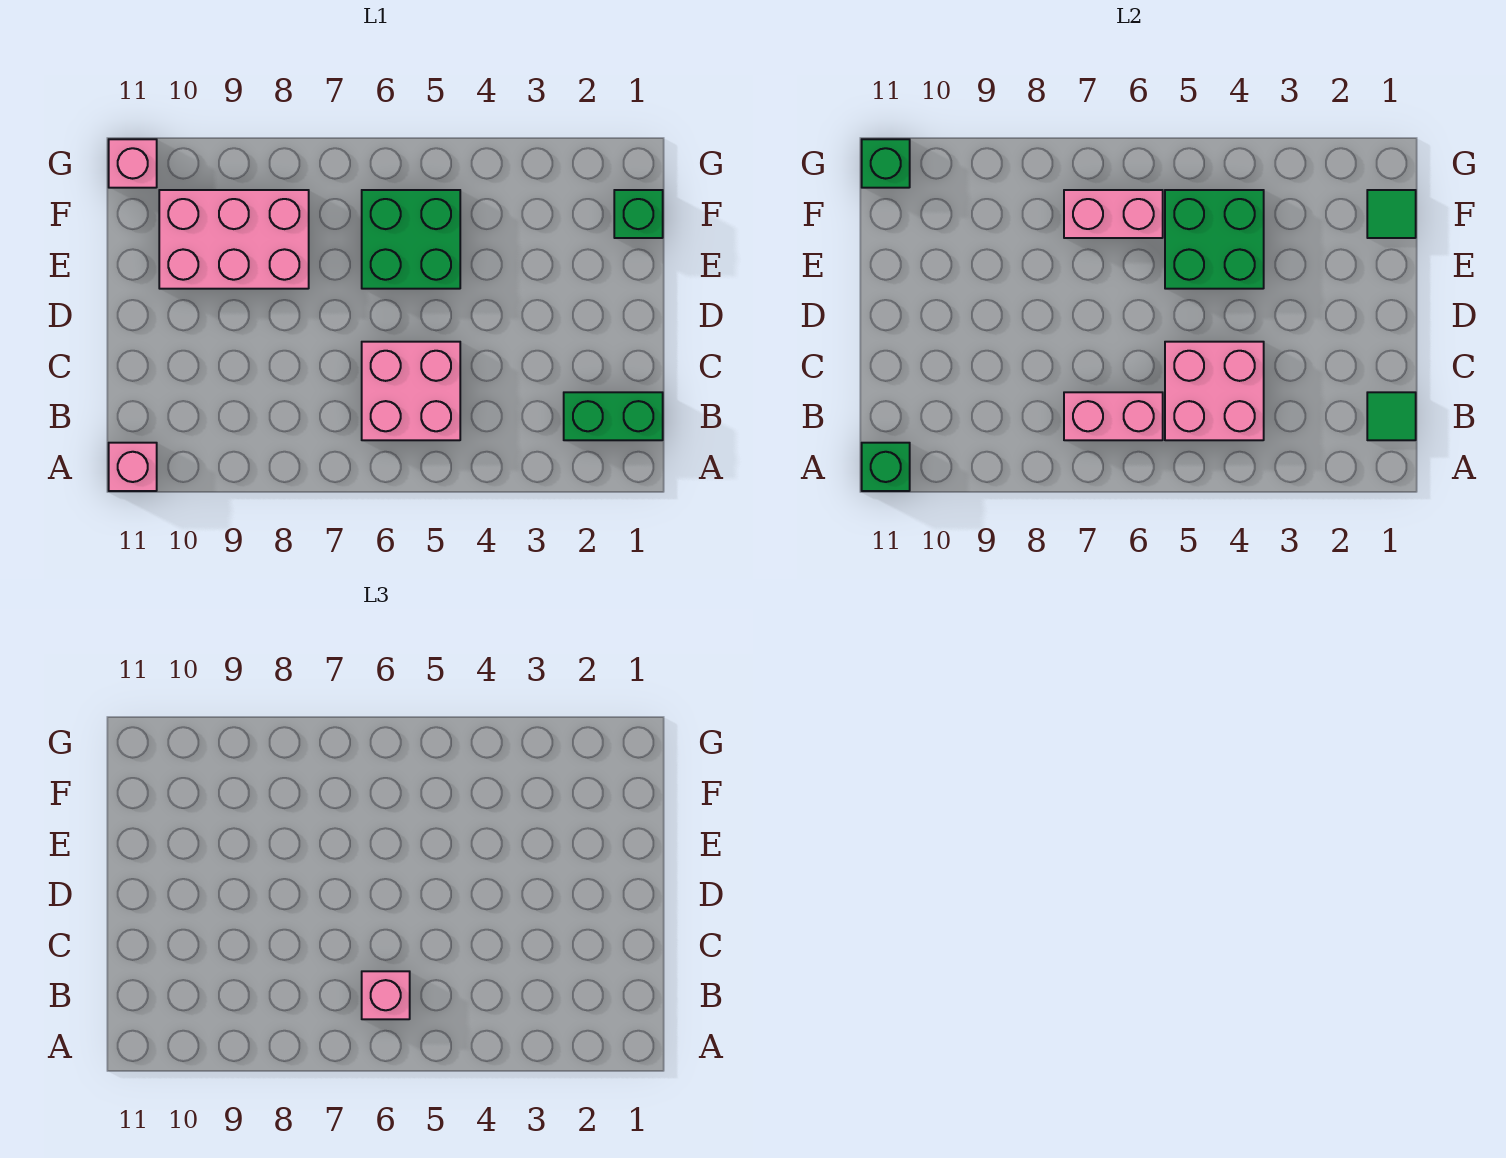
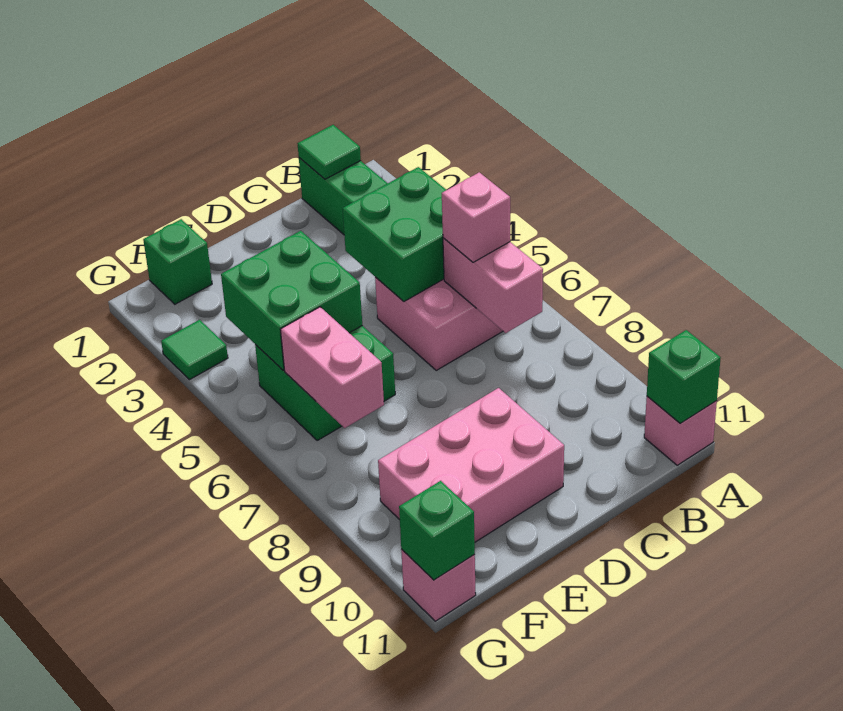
pink 2x2 brick [1165,342,1264,440] -> green 2x2 brick [343,167,446,301]
pink 2x3 brick [159,190,309,289] -> pink 2x3 brick turned to [378,388,564,542]
green 1x1 tile [1367,190,1416,238] -> green 1x1 tile moved to [161,320,228,380]

